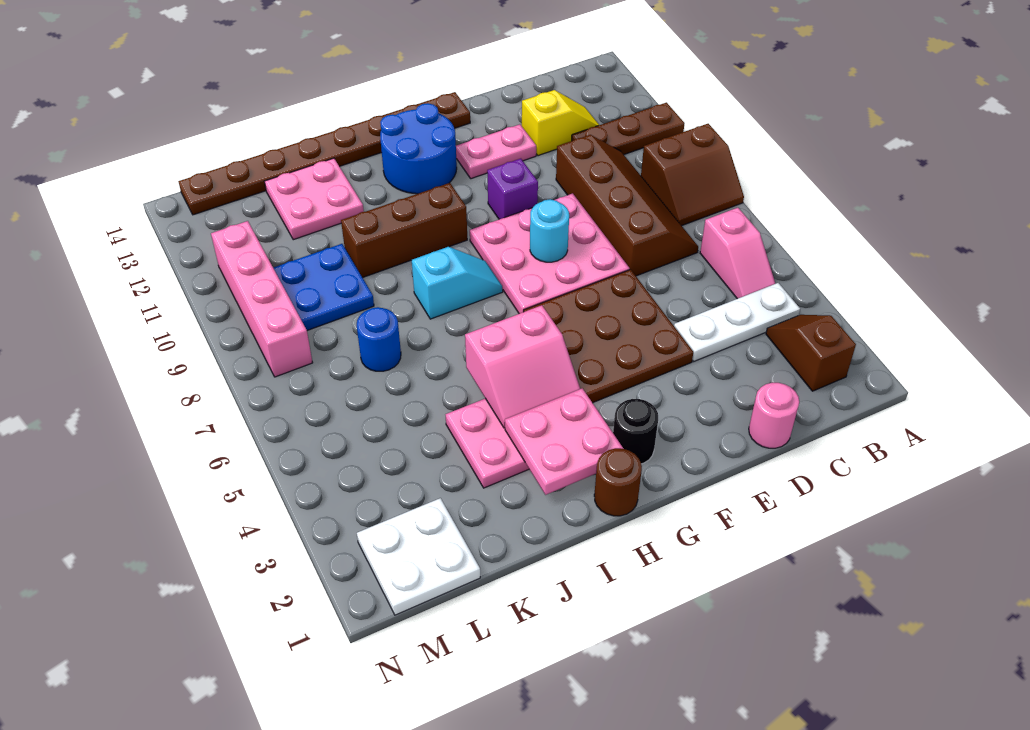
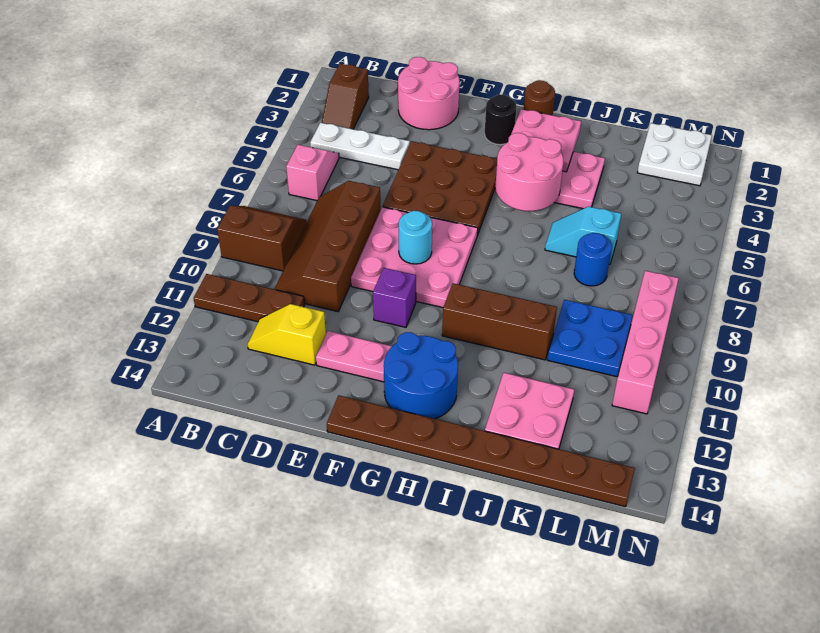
pink 1x1 round brick [749,383,799,448] -> pink 2x2 round brick [398,57,460,130]
pink 2x2 slope [465,305,580,428] -> pink 2x2 round brick [495,133,563,211]
cyan 1x2 slope [412,247,503,319] -> cyan 1x2 slope moved to [545,207,621,264]

